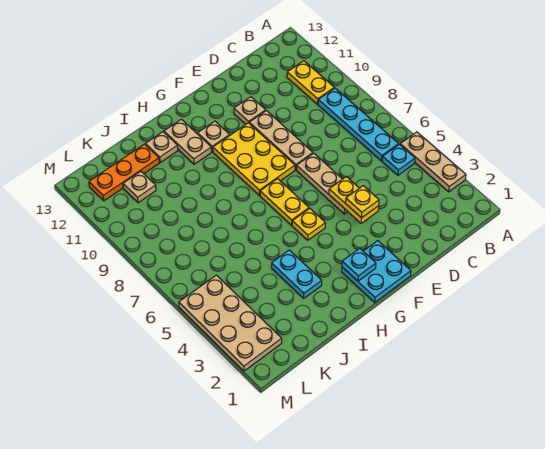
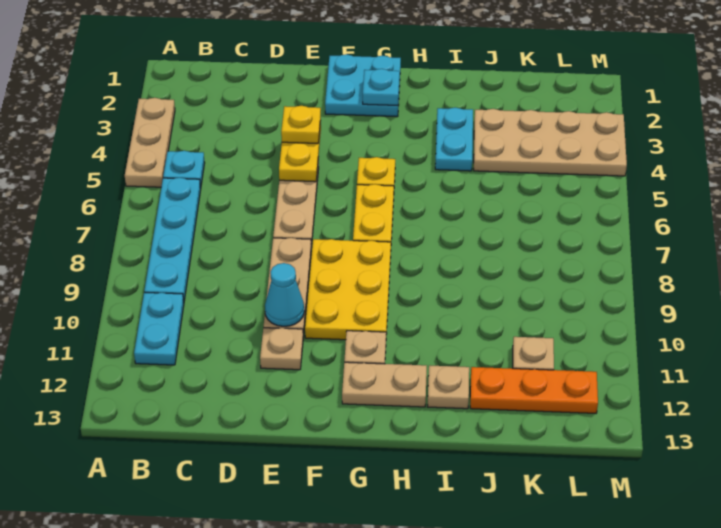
yellow 1x2 plate [287,61,334,104] -> cyan 1x2 plate [134,292,184,365]
none -> cyan 1x1 cone [265,263,304,326]
tan 1x2 plate [164,119,212,164] -> tan 1x2 plate turned to [342,362,427,407]
tan 2x4 plate [179,275,282,371] -> tan 2x4 plate turned to [474,109,627,176]

